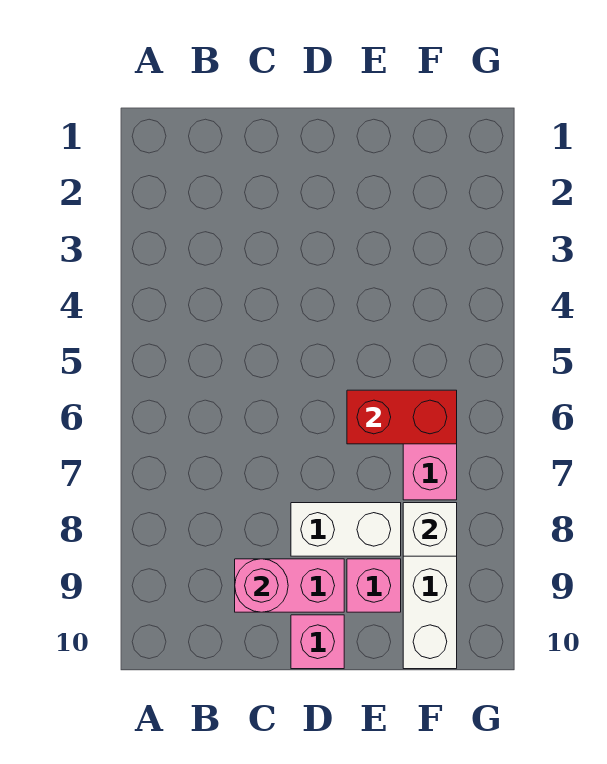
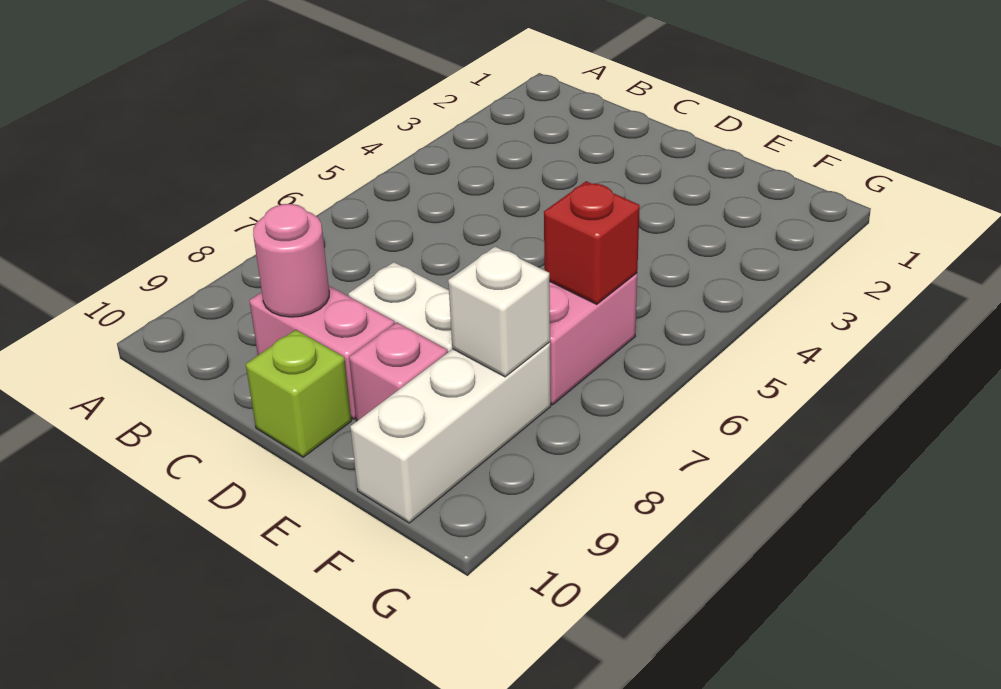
pink 1x1 brick [291,615,344,669] -> lime 1x1 brick [246,330,351,457]
red 1x2 brick [347,390,457,444] -> red 1x1 brick [544,181,640,304]

